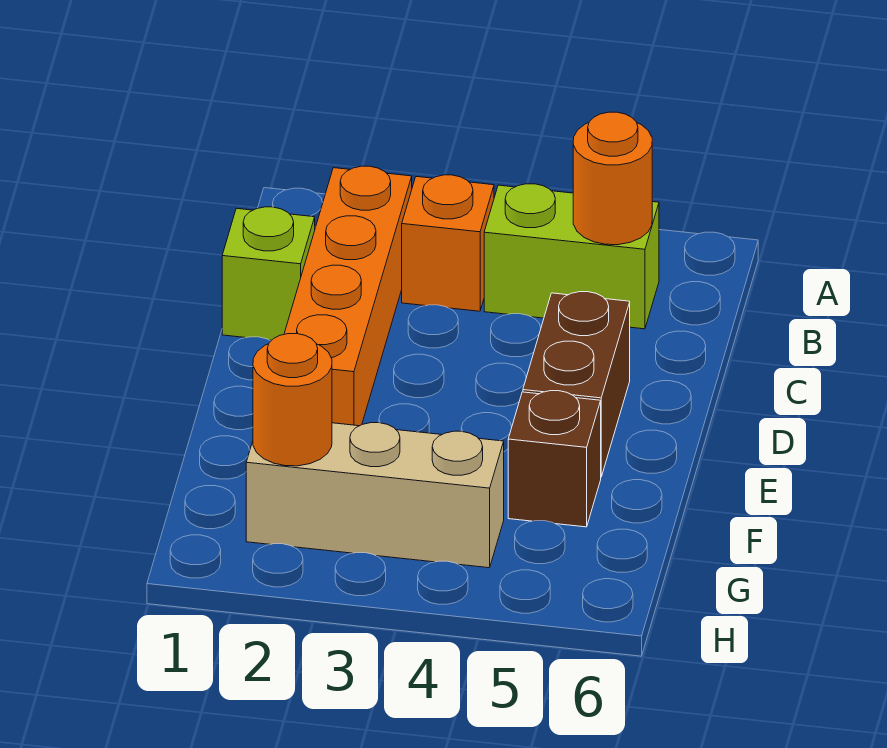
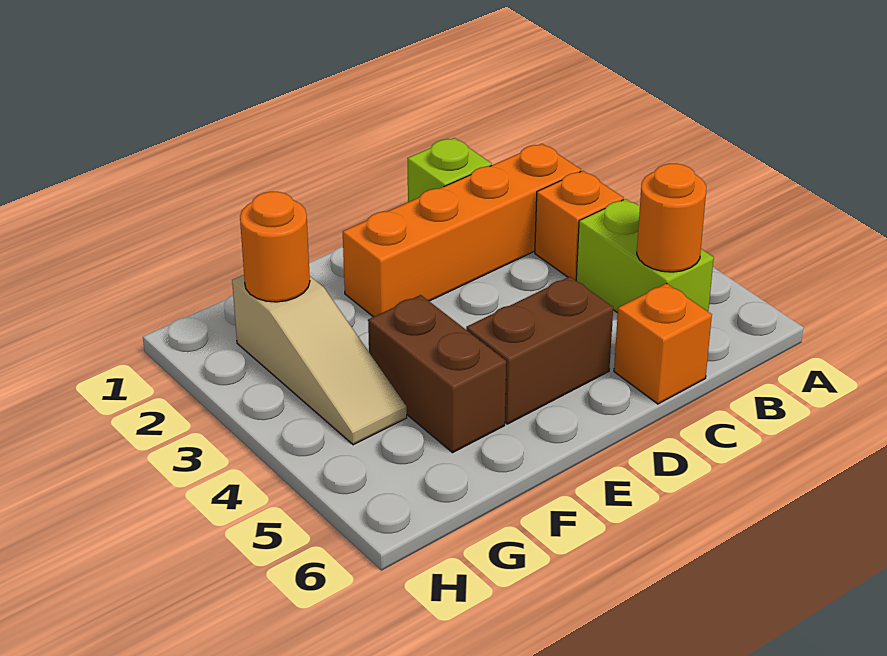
none -> orange 1x1 brick [614,283,712,404]
brown 1x1 brick [508,391,601,527] -> brown 1x2 brick [368,295,506,453]
tan 1x3 brick [246,423,504,568] -> tan 1x3 slope [232,275,407,445]

